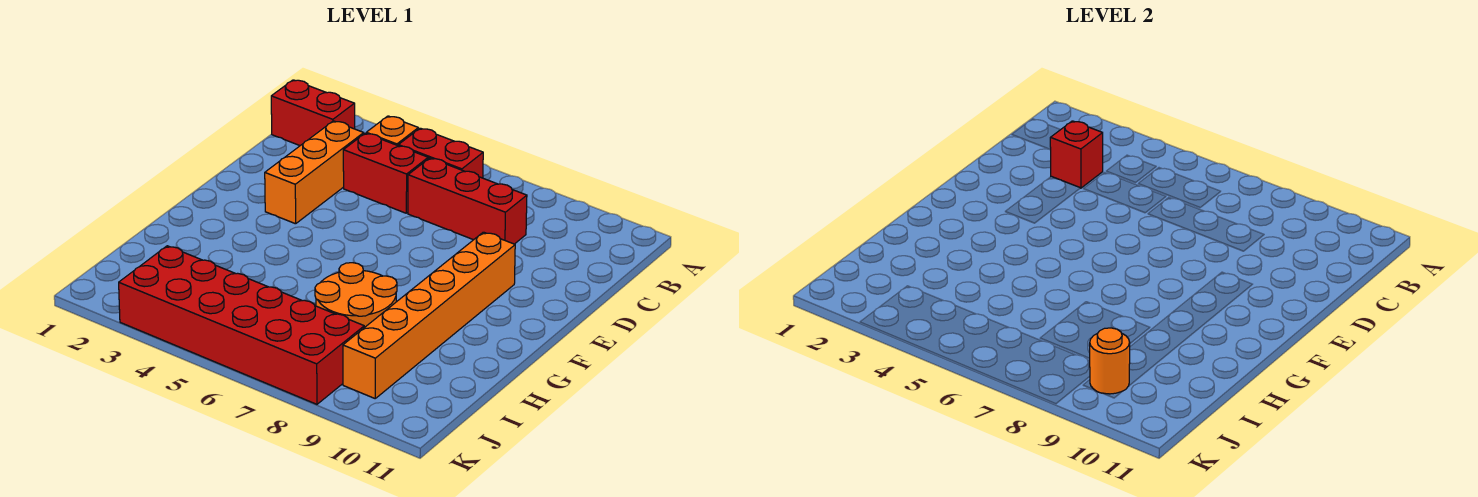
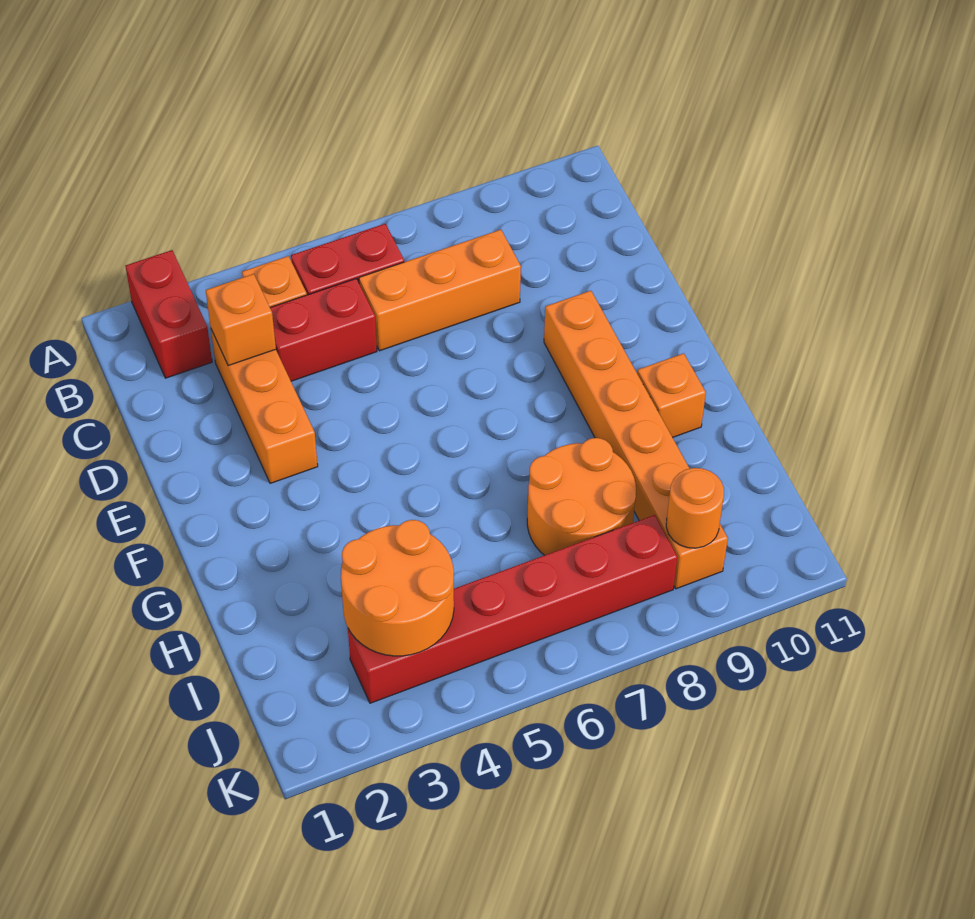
red 1x2 brick [271,80,355,146] -> red 1x2 brick turned to [126,250,212,378]
red 1x1 brick [1050,121,1103,188] -> orange 1x1 brick [206,274,276,366]
red 1x3 brick [408,158,527,244] -> orange 1x3 brick [359,230,521,351]
none -> orange 1x1 brick [637,353,706,437]
none -> orange 2x2 round brick [341,520,454,656]
red 2x6 brick [119,246,364,404] -> red 1x6 brick [348,515,677,703]

